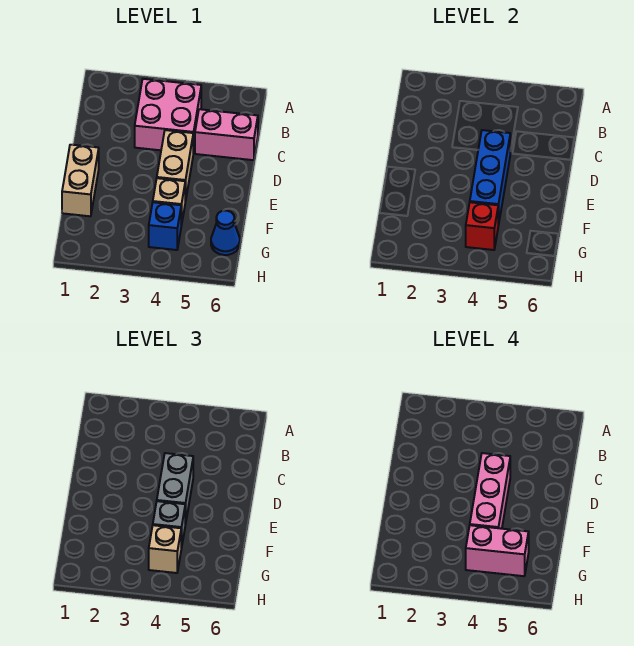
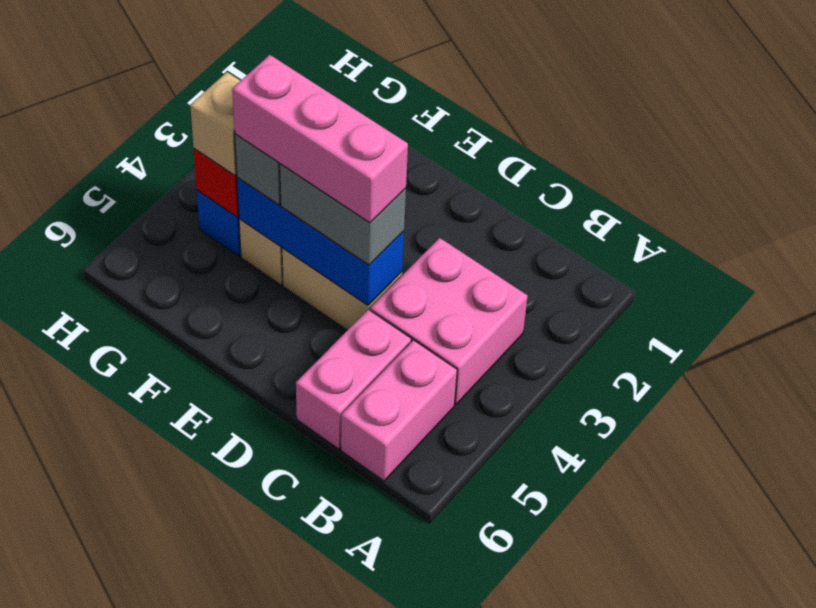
tan 1x2 brick [62,145,99,216] -> none
pink 1x2 brick [466,525,529,576] -> pink 1x2 brick moved to [341,340,457,481]
blue 1x1 cone [211,211,240,255] -> none

